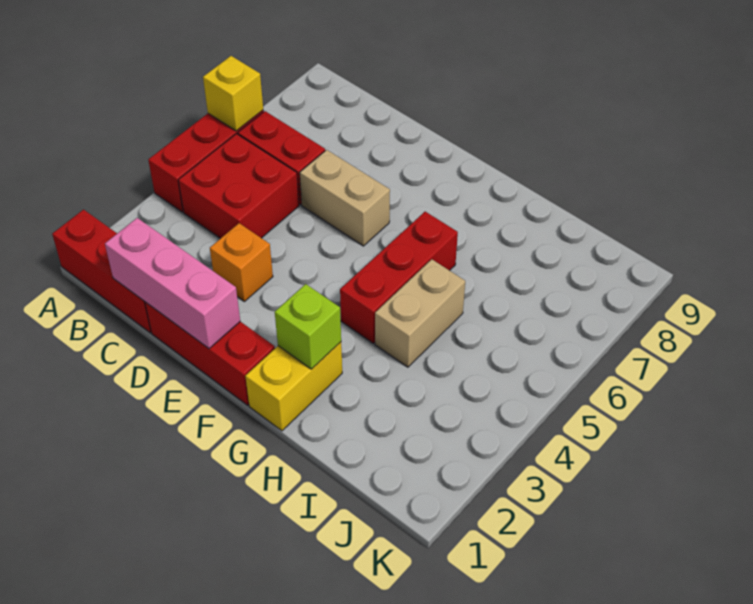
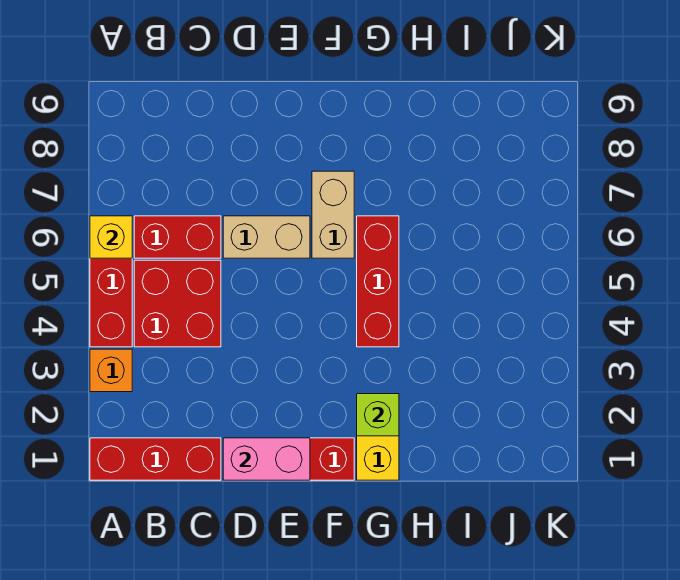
pink 1x3 brick [105,218,240,349] -> pink 1x2 brick [223,438,310,480]
orange 1x1 brick [210,223,273,302] -> orange 1x1 brick moved to [90,349,132,392]
tan 1x2 brick [375,259,465,367] -> tan 1x2 brick moved to [312,171,354,258]

